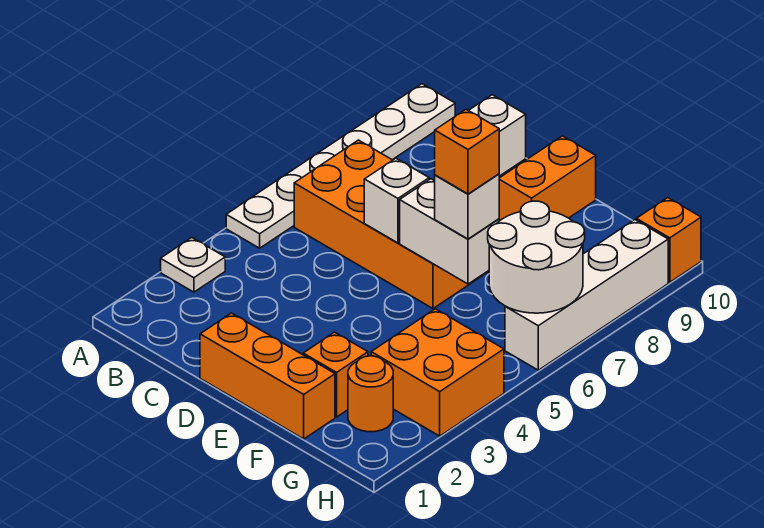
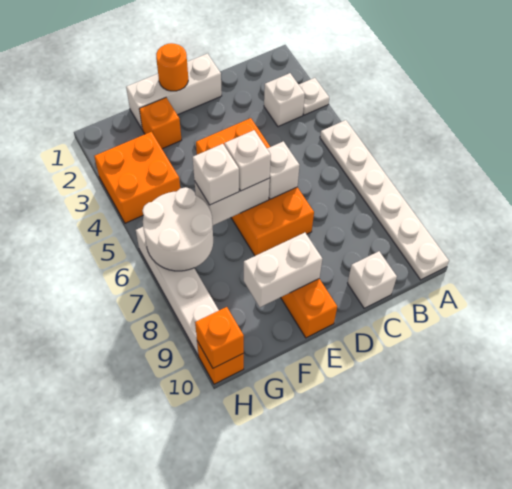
none -> white 1x1 brick [264,73,305,127]
orange 2x4 brick [294,140,489,308] -> orange 2x4 brick turned to [196,118,314,256]
orange 1x3 brick [200,313,335,439] -> white 1x3 brick [126,54,222,130]
none -> white 1x1 brick [224,130,271,191]
none -> white 1x2 brick [244,233,322,307]
orange 1x1 brick [435,109,499,194] -> orange 1x1 brick moved to [195,307,244,368]
orange 1x1 round brick [348,356,393,432] -> orange 1x1 round brick moved to [156,43,188,91]

